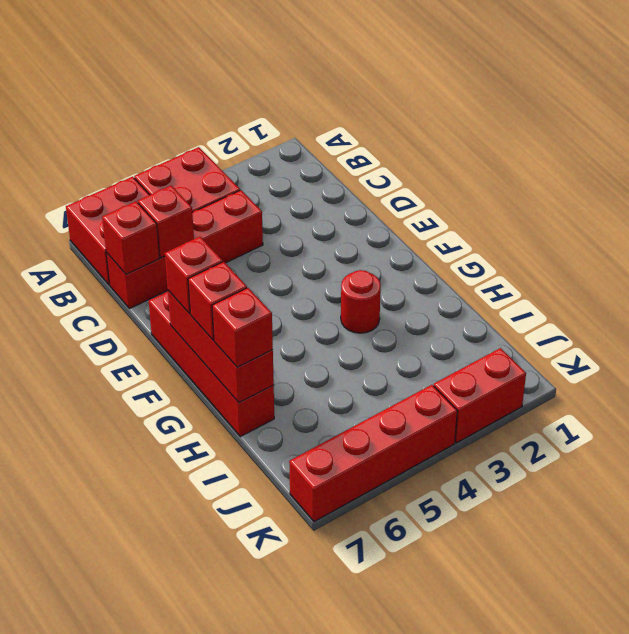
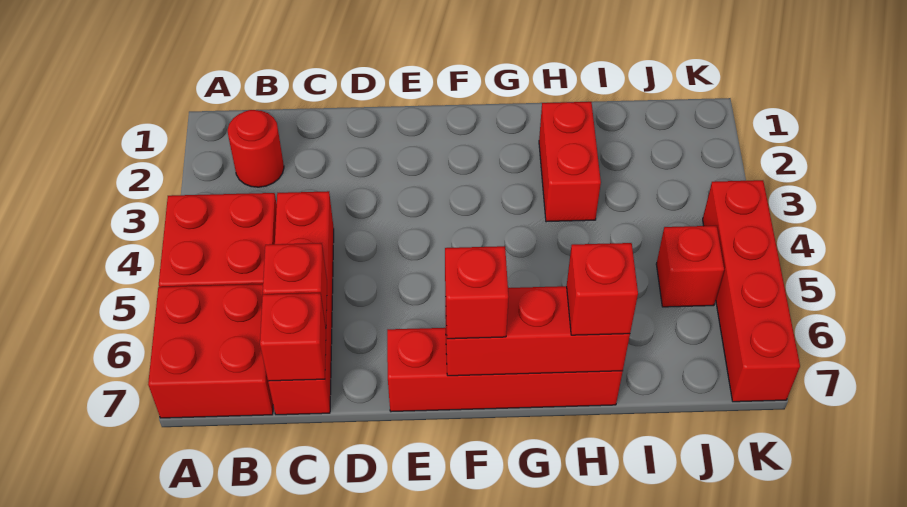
red 1x1 round brick [341,270,381,333] -> red 1x1 round brick moved to [228,110,284,187]
red 1x1 brick [188,262,247,340] -> red 1x1 brick moved to [656,226,724,307]
red 1x2 brick [434,348,526,443] -> red 1x2 brick moved to [539,102,601,222]

